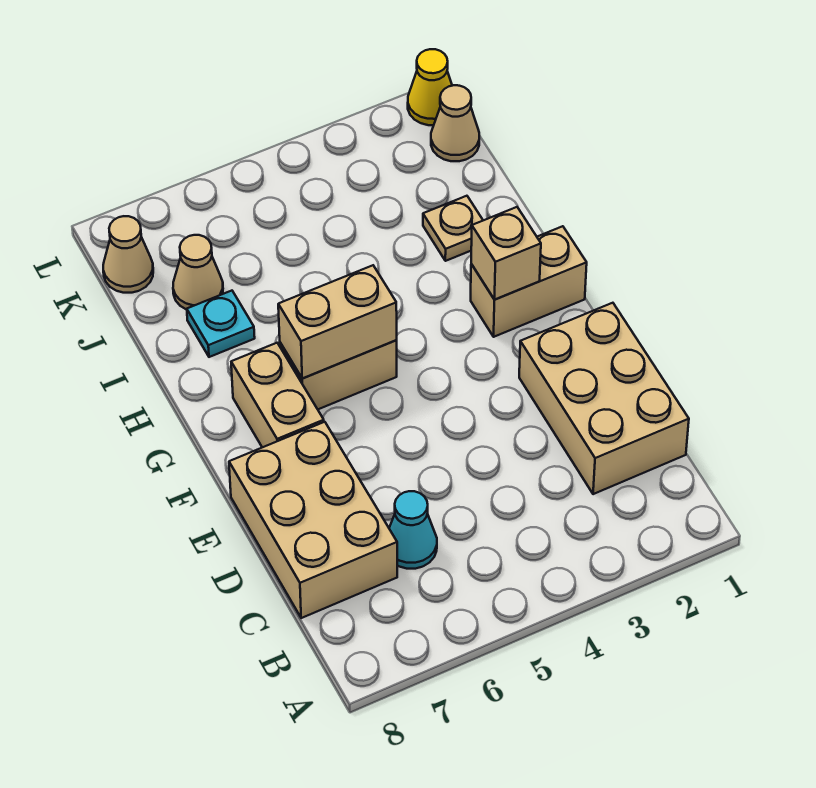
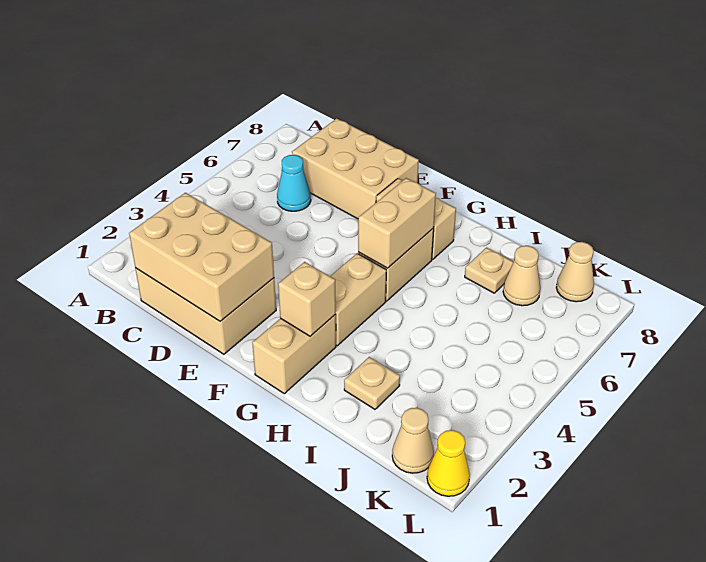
none -> tan 2x3 brick [129,193,274,321]
none -> tan 1x2 brick [330,253,386,346]
cyan 1x1 plate [187,291,255,357] -> tan 1x1 plate [465,248,513,293]

